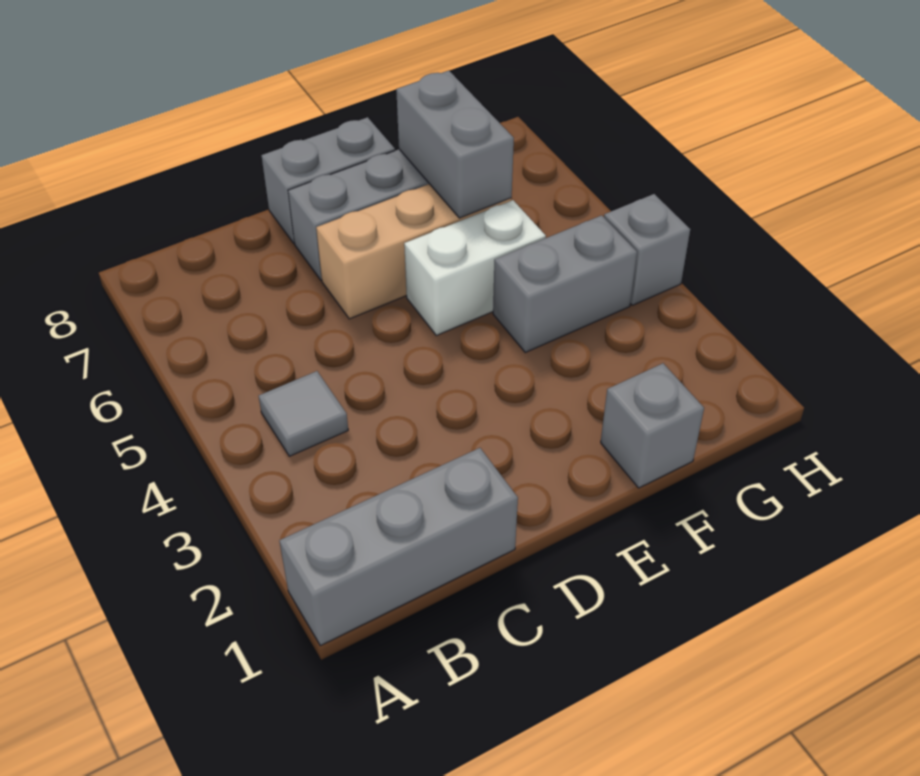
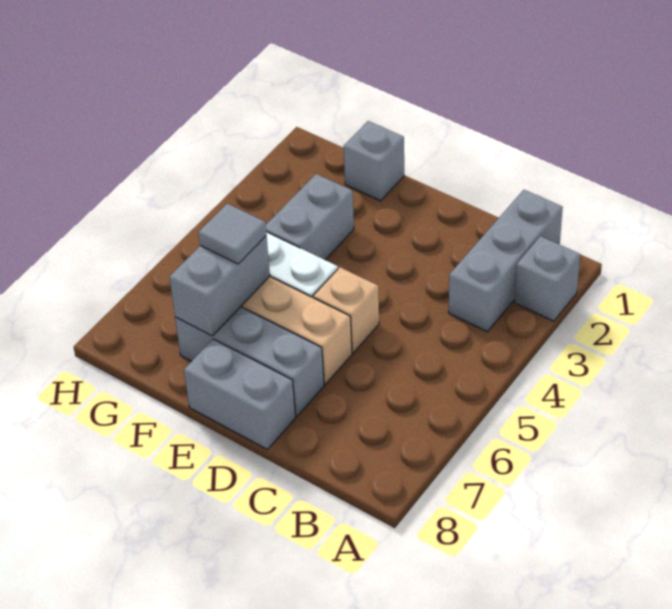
grey 1x3 brick [279,448,518,646] -> grey 1x3 brick turned to [449,190,563,332]
grey 1x1 tile [259,371,348,456] -> grey 1x1 tile moved to [198,204,266,264]
none -> tan 1x1 brick [313,267,379,353]
grey 1x2 brick [493,215,637,352] -> grey 1x2 brick turned to [266,174,354,260]
grey 1x1 brick [604,194,690,305] -> grey 1x1 brick moved to [515,236,580,321]

